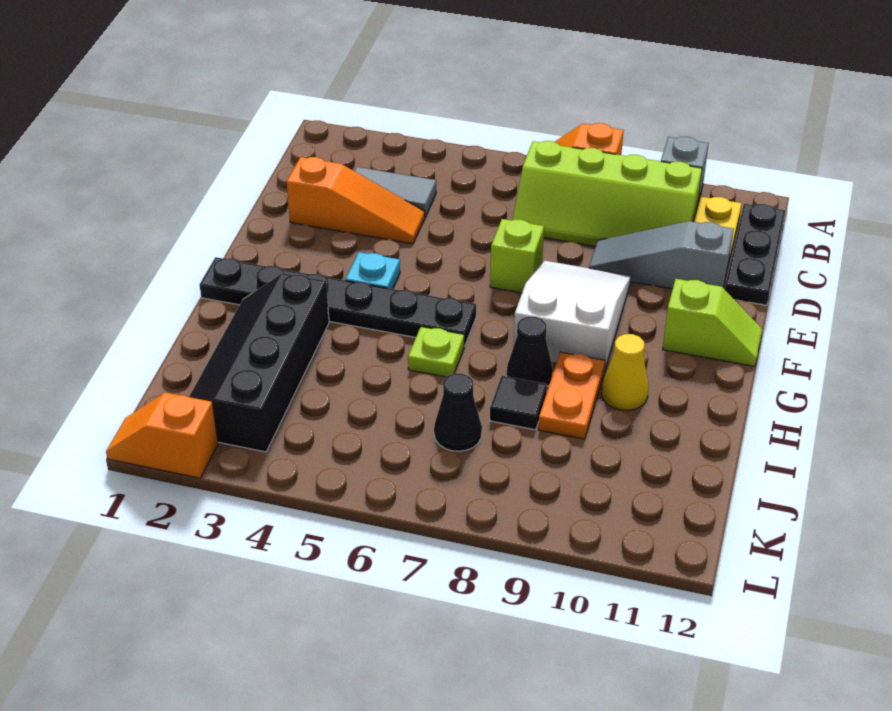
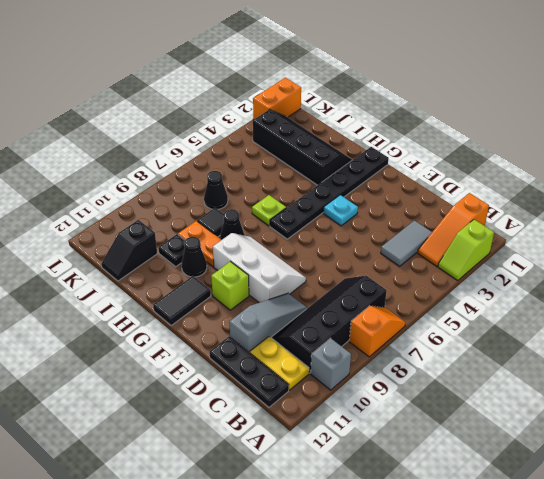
lime 2x4 slope [513,141,702,246] -> black 2x4 slope [271,276,387,373]
orange 1x3 slope [287,157,425,244] -> orange 1x3 slope moved to [418,193,489,266]
lime 1x1 brick [490,219,544,293] -> lime 1x1 brick moved to [211,262,249,310]
white 2x3 slope [513,261,631,372] -> white 2x3 slope turned to [213,233,306,303]
lime 1x2 slope [663,279,762,366] -> lime 1x2 slope moved to [438,220,494,281]
none -> black 1x2 tile [153,276,211,326]
yellow 1x1 cone [601,334,649,410] -> black 1x1 cone [182,237,207,277]
none -> black 1x1 plate [158,234,185,267]
none -> black 1x2 slope [101,220,157,281]
orange 1x2 slope [106,392,218,478] -> orange 1x2 brick [253,78,301,120]

